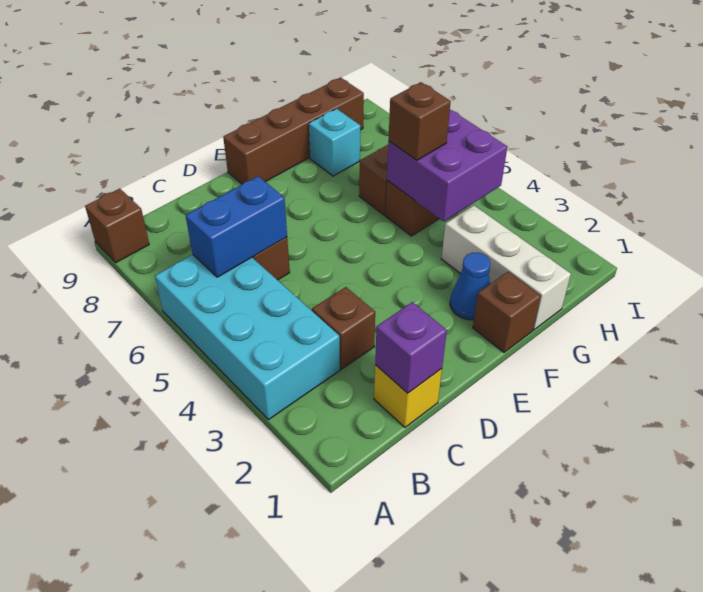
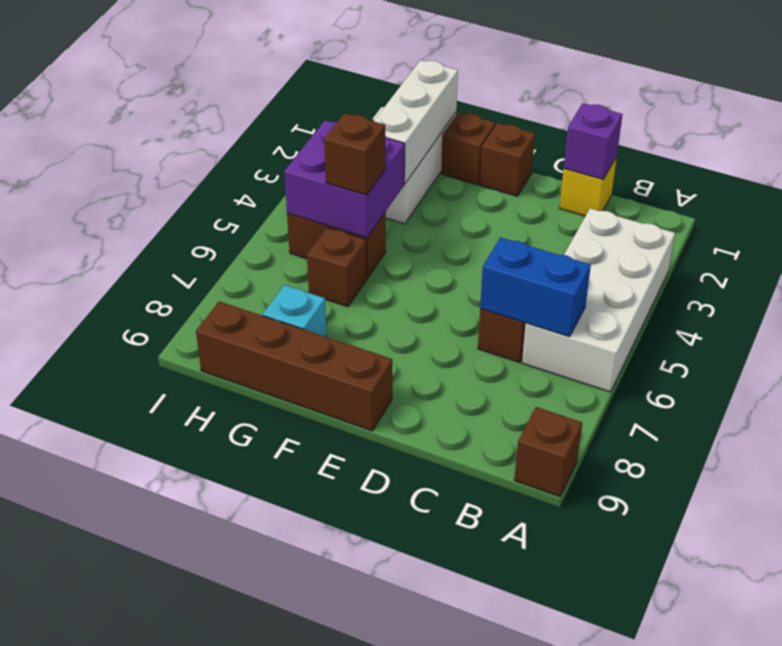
cyan 2x4 brick [155,255,340,420] -> white 2x4 brick [522,208,675,392]
brown 1x1 brick [312,287,375,369] -> brown 1x1 brick moved to [480,123,535,196]
blue 1x1 cone [450,253,490,320] -> none
none -> white 1x3 brick [374,60,458,184]

